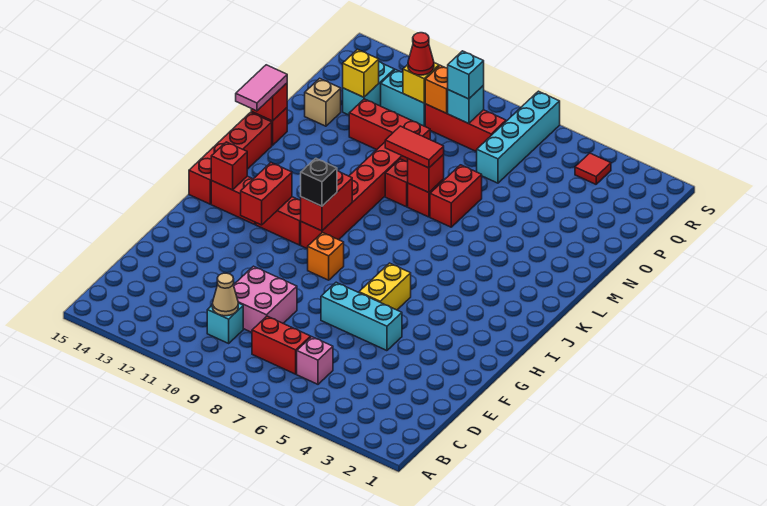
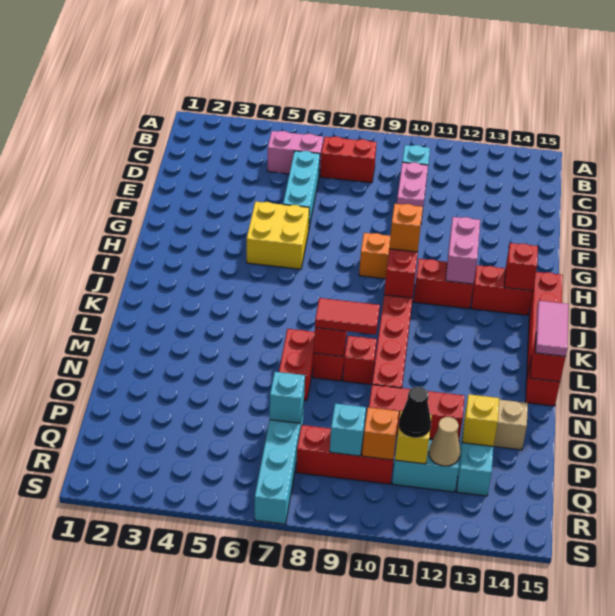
pink 1x1 brick [297,337,333,384] -> pink 1x2 brick [268,131,323,175]
tan 1x1 cone [212,273,238,316] -> tan 1x1 cone moved to [429,417,460,466]
pink 2x2 brick [234,266,297,332] -> pink 1x2 brick [397,162,428,222]
cyan 1x3 brick [321,282,402,351] -> cyan 1x3 brick turned to [283,151,320,227]
yellow 1x2 brick [359,263,411,310] -> yellow 2x2 brick [247,202,309,269]
red 1x2 brick [241,163,292,225] -> pink 1x2 brick [446,217,480,284]
black 1x1 brick [301,158,337,206] -> orange 1x1 brick [389,204,423,252]
cyan 1x1 brick [448,51,484,99] -> cyan 1x1 brick moved to [270,372,305,423]
red 1x1 cone [408,33,434,75] -> black 1x1 cone [399,387,431,437]
red 1x1 tile [575,153,611,184] -> none

